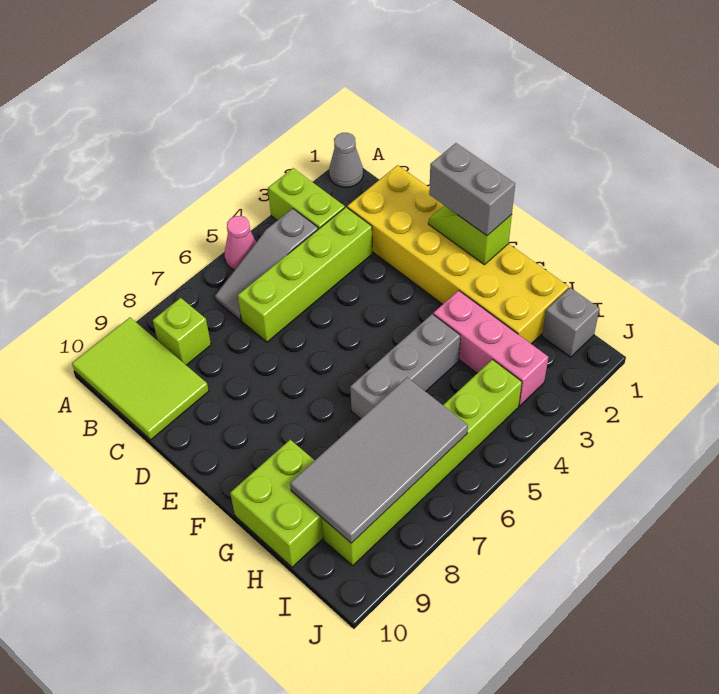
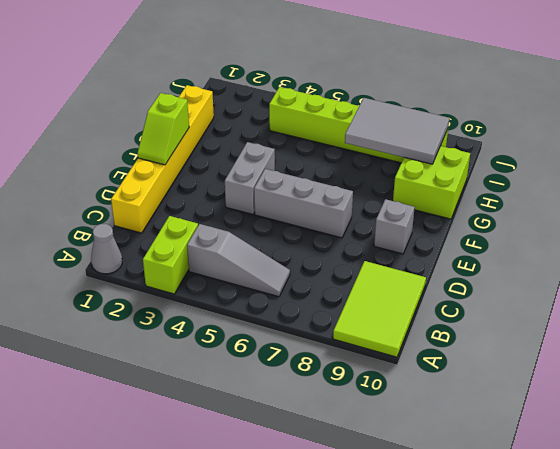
pink 1x1 cone [225,216,256,270] -> none
lime 1x1 brick [153,298,211,365] -> none
yellow 2x6 brick [347,165,568,344] -> yellow 1x6 brick [111,85,214,233]
lime 1x4 brick [238,207,373,342] -> none
grey 1x2 brick [429,143,515,236] -> grey 1x2 brick moved to [225,142,275,214]
pink 1x3 brick [433,290,548,406] -> none
grey 1x3 brick [350,314,460,419] -> grey 1x3 brick moved to [254,169,353,238]
grey 2x4 tile [290,377,468,543] -> grey 2x3 tile [345,98,449,164]
grey 1x1 brick [542,288,599,357] -> grey 1x1 brick moved to [374,199,415,254]

